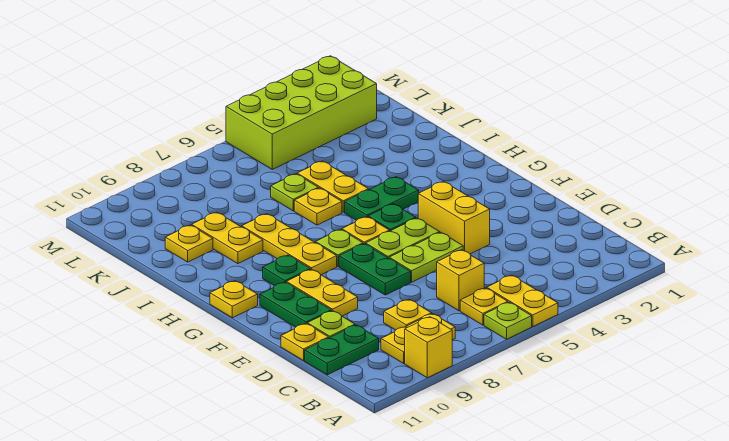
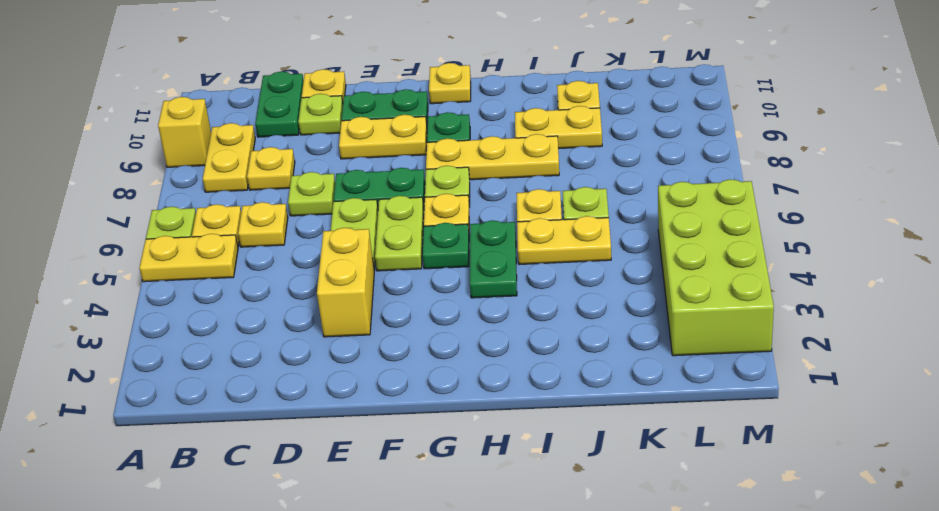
yellow 1x1 brick [437,250,484,311] -> yellow 1x1 plate [238,202,288,247]
none -> lime 1x1 plate [288,172,335,216]
yellow 1x2 brick [418,181,490,254] -> yellow 1x2 brick turned to [317,228,374,337]

